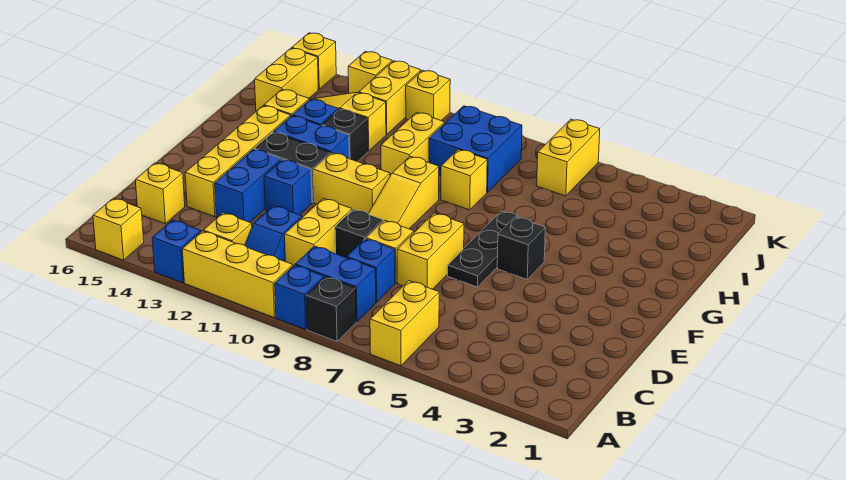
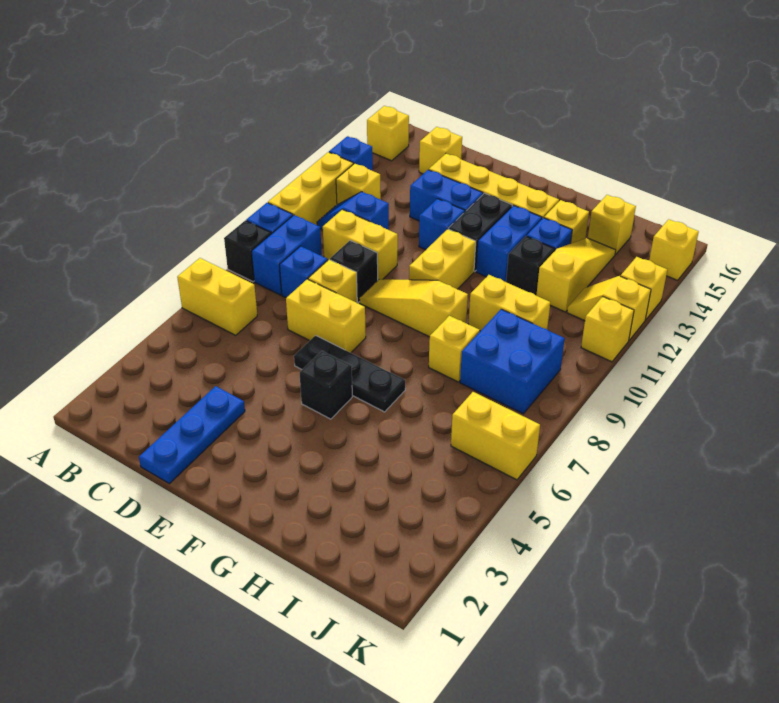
none -> blue 1x3 plate [139,386,245,484]
yellow 1x2 brick [255,48,318,111] -> yellow 1x1 brick [588,195,636,254]
yellow 1x2 brick [359,61,421,135] -> yellow 1x2 slope [567,276,651,340]

